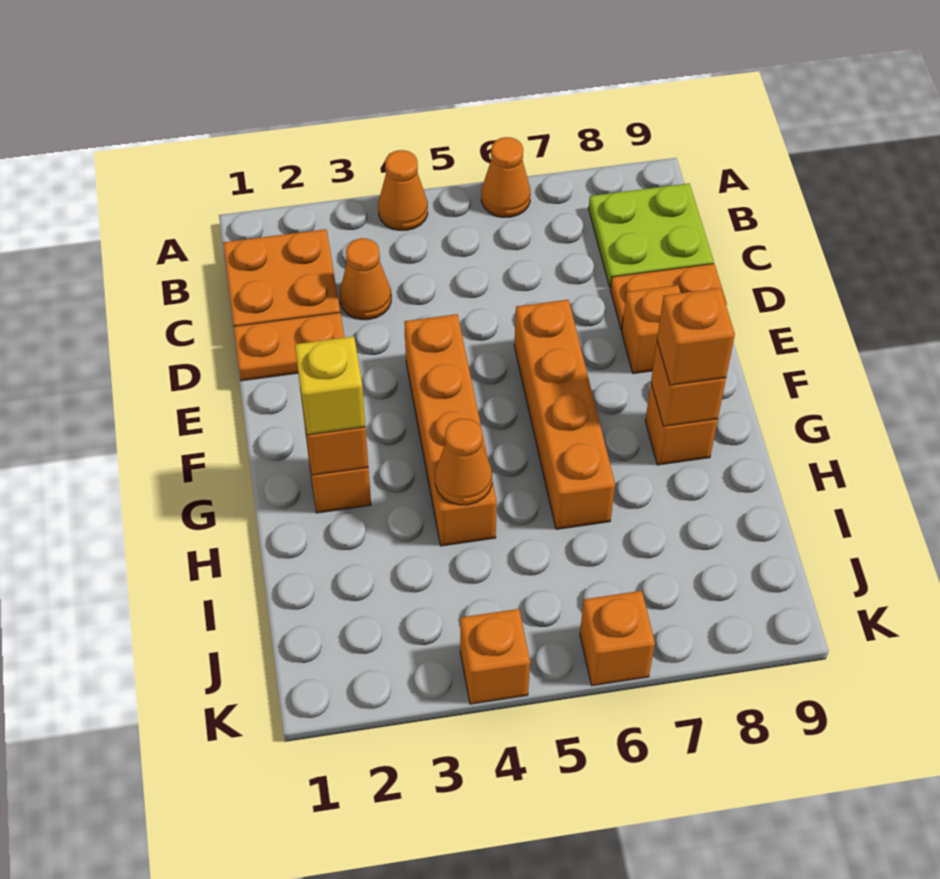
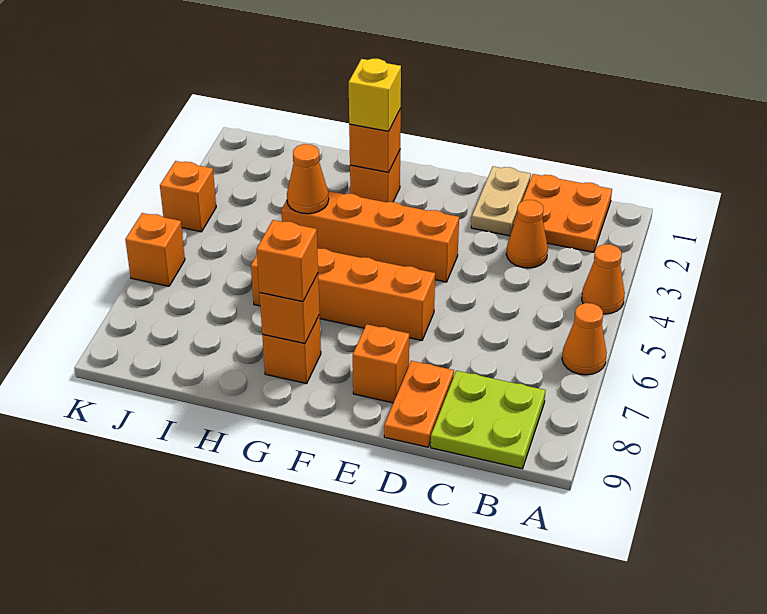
orange 1x2 plate [234,312,345,381] -> tan 1x2 plate [471,166,531,236]

